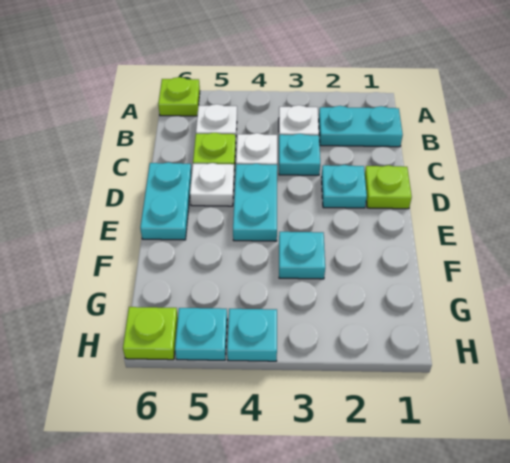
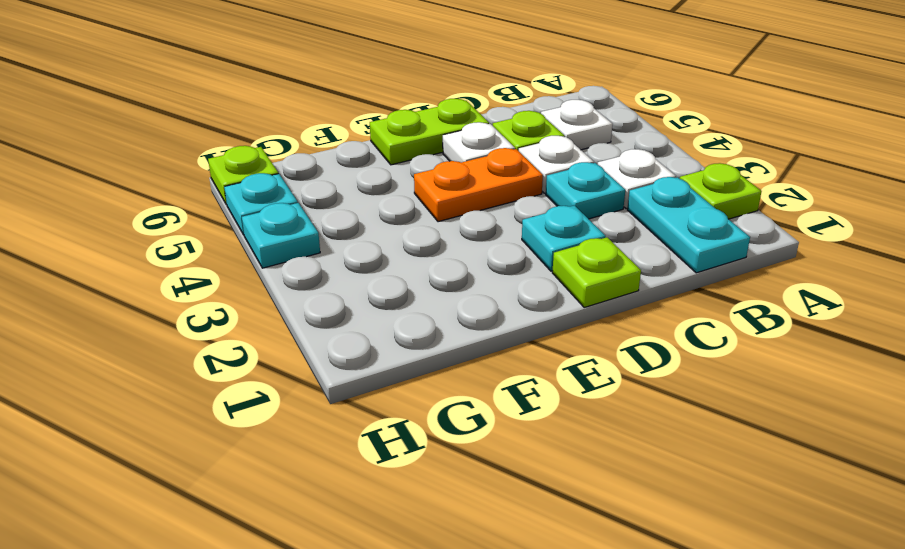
lime 1x1 plate [158,77,200,116] -> lime 1x1 plate moved to [680,163,762,219]
cyan 1x2 plate [233,164,277,241] -> orange 1x2 plate [414,148,543,222]
cyan 1x2 plate [140,162,192,240] -> lime 1x2 plate [370,99,489,165]
cyan 1x1 plate [279,232,325,279] -> none

